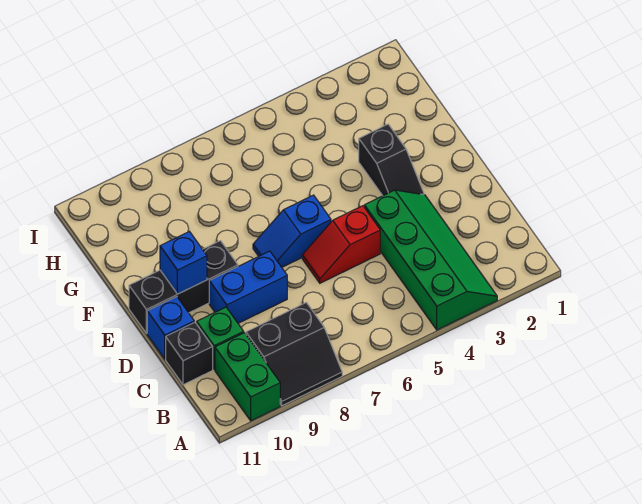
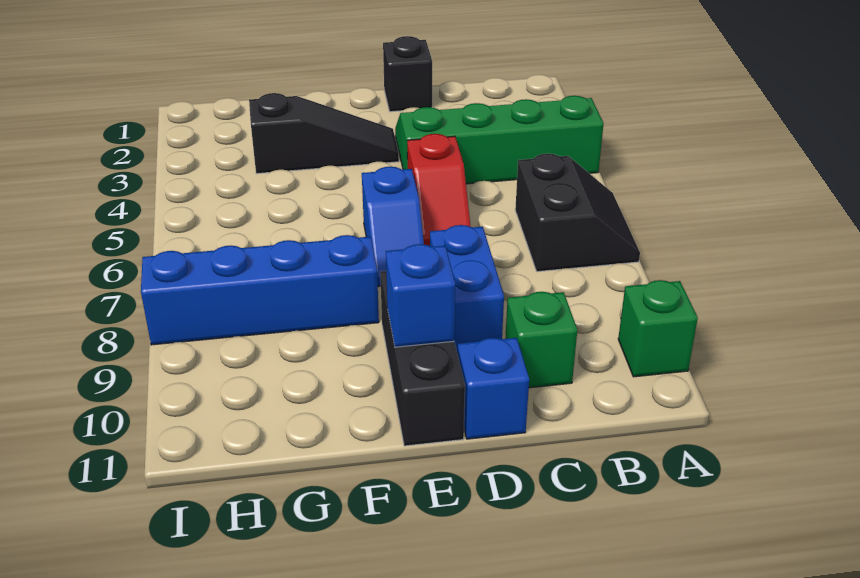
black 2x2 slope [246,302,342,406] -> black 2x2 slope moved to [515,154,640,272]
green 1x2 brick [215,333,280,421] -> green 1x1 brick [618,280,698,377]
black 1x1 brick [166,322,213,385] -> black 1x1 brick moved to [383,36,432,112]
black 1x2 slope [359,124,424,196] -> black 1x3 slope [249,93,399,174]
none -> blue 1x4 brick [141,235,379,345]

